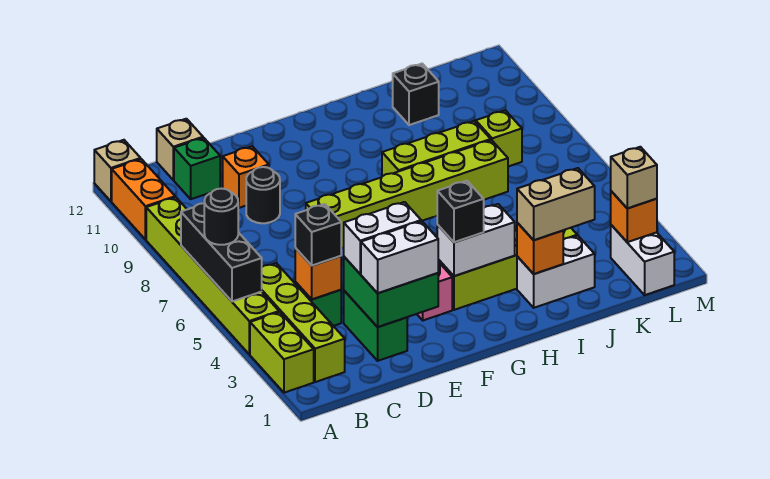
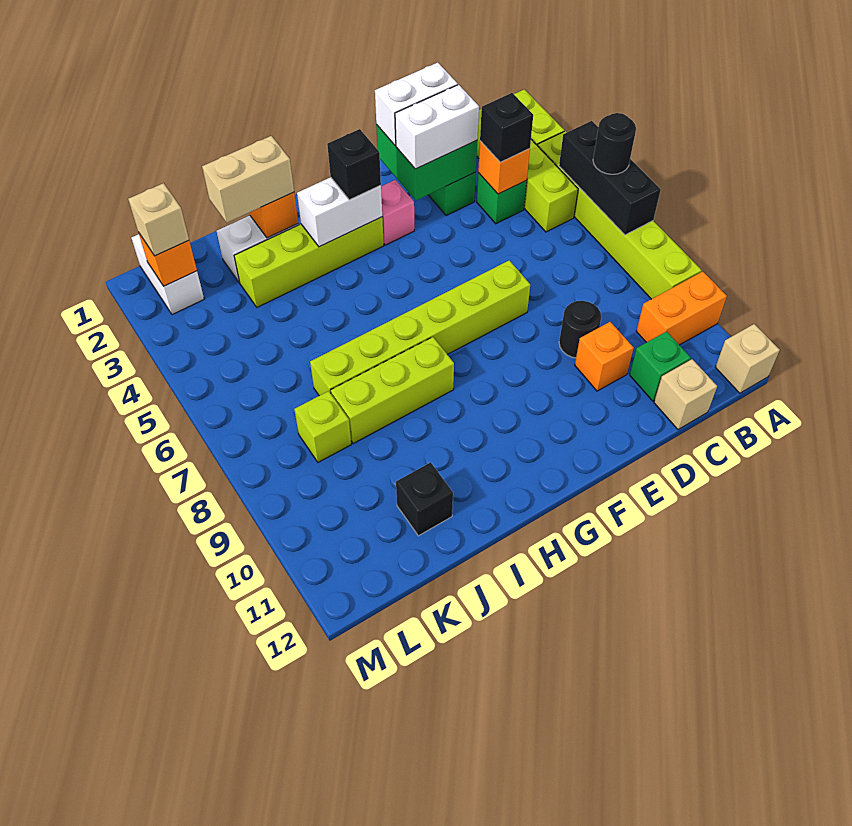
orange 1x2 brick [112,159,175,240] -> orange 1x2 brick turned to [636,272,727,345]

